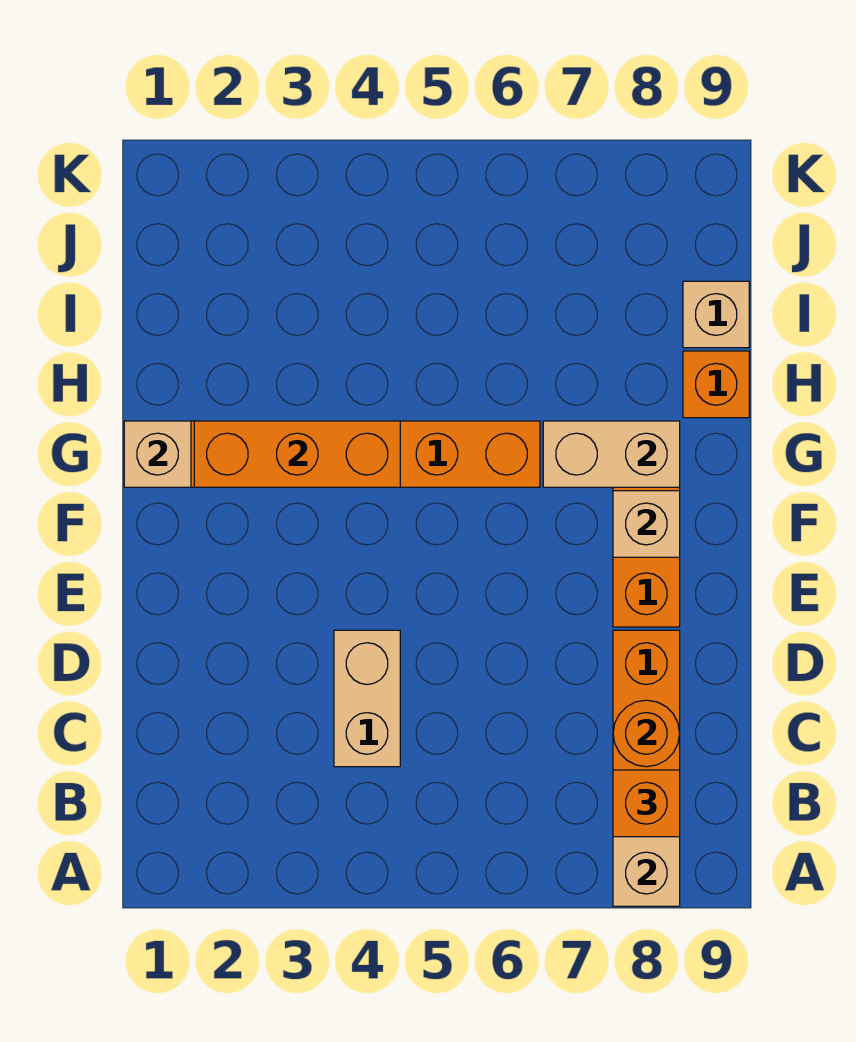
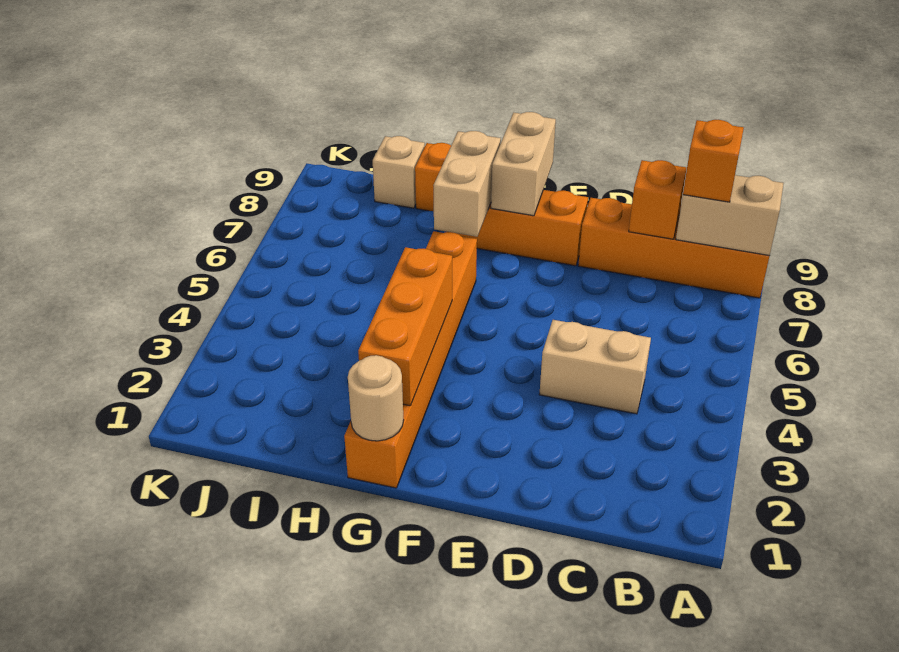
orange 1x1 round brick [613,700,680,767] -> orange 1x1 brick [629,160,686,239]
tan 1x1 brick [613,491,680,557] -> tan 1x2 brick [491,112,556,216]
tan 1x1 brick [124,421,191,487] -> tan 1x1 round brick [348,355,403,441]

